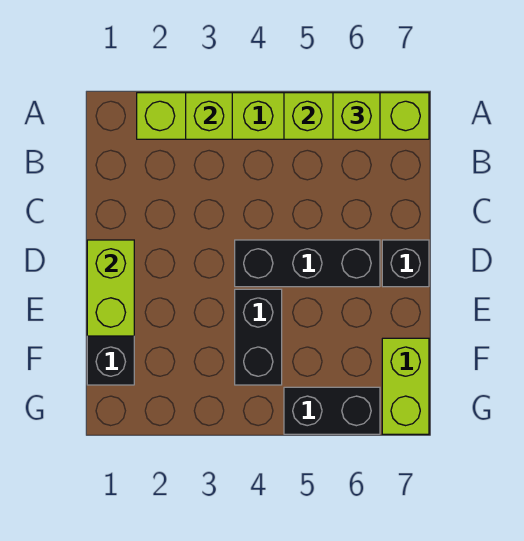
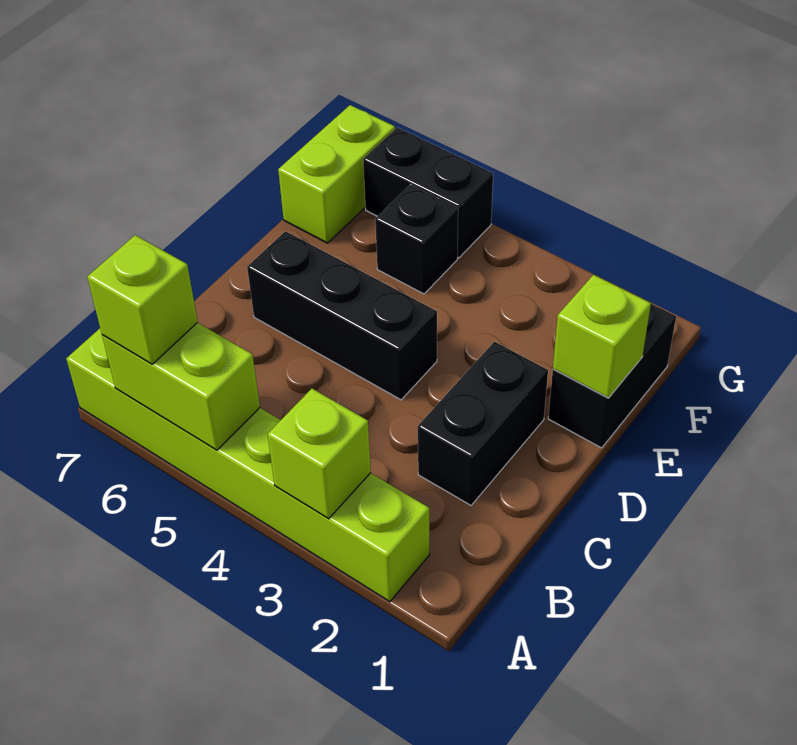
lime 1x2 brick [87,240,134,336] -> lime 1x1 brick [553,275,651,398]
black 1x1 brick [382,240,429,287] -> black 1x1 brick moved to [375,185,458,294]
black 1x2 brick [235,289,282,385] -> black 1x2 brick moved to [418,342,548,505]

